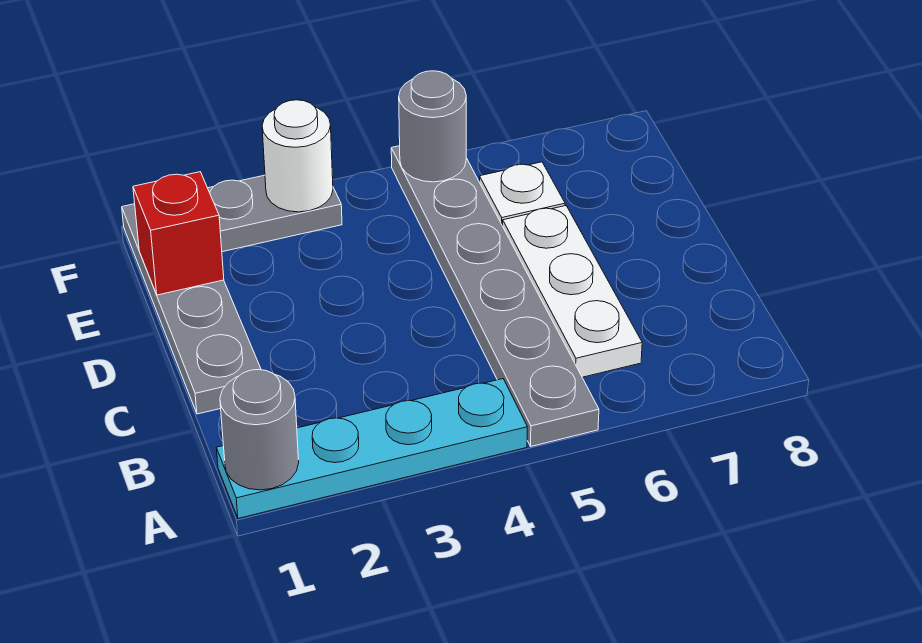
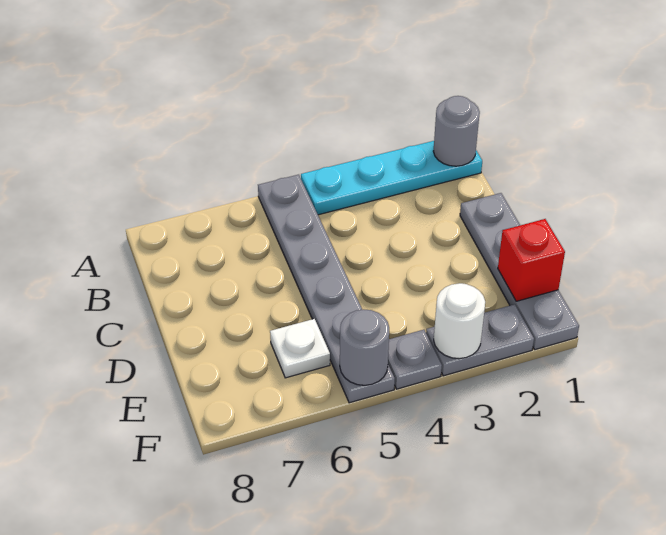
white 1x3 plate [503,206,642,377] -> none
none -> grey 1x1 plate [388,330,442,389]

